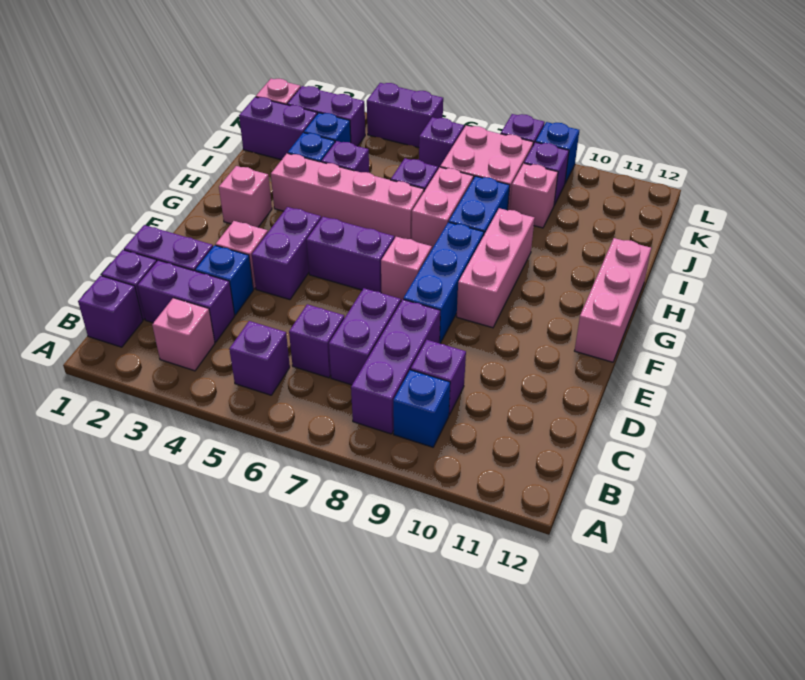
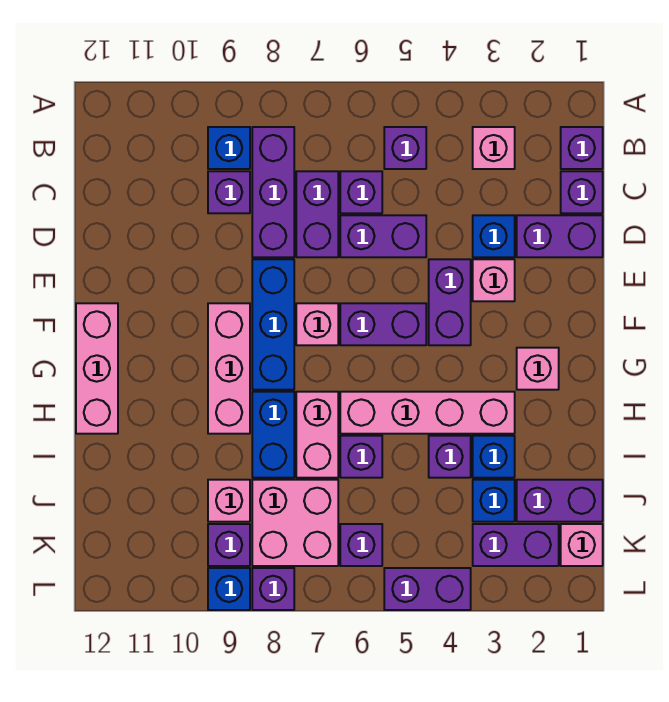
purple 1x2 brick [138,260,235,342] -> purple 1x2 brick moved to [340,215,426,257]

